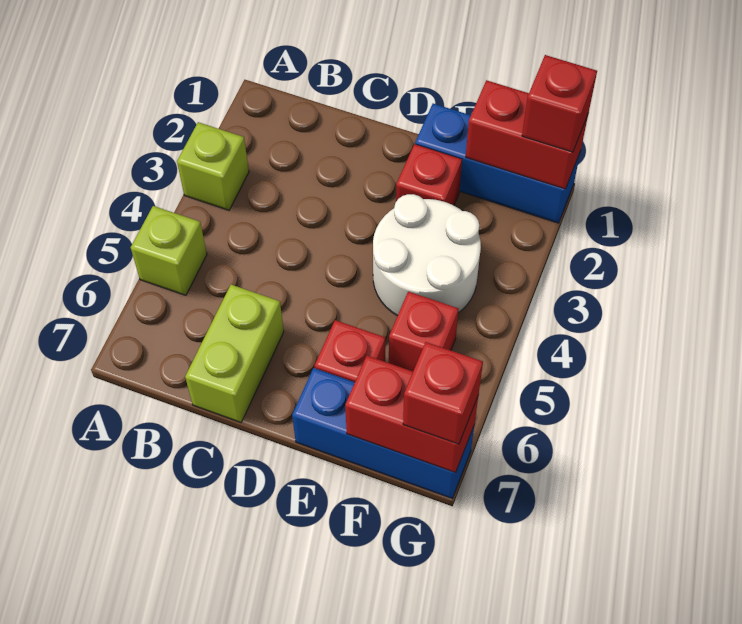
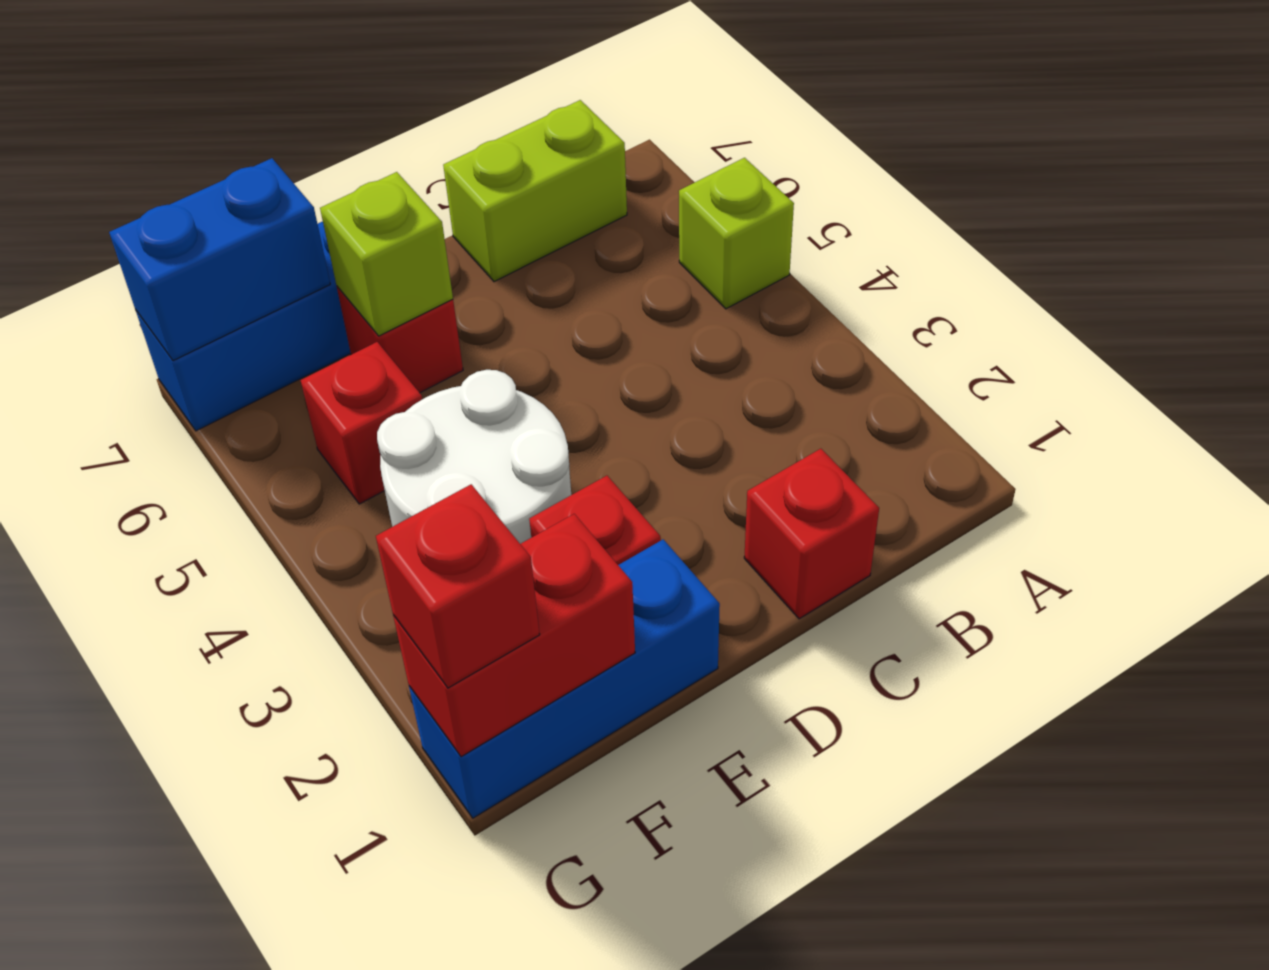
lime 1x1 brick [177,122,249,210] -> lime 1x1 brick moved to [320,172,453,336]
lime 1x2 brick [185,285,284,422] -> lime 1x2 brick turned to [443,100,627,282]
red 1x2 brick [345,356,478,473] -> blue 1x2 brick [109,158,330,361]
red 1x1 brick [403,342,483,444] -> red 1x1 brick moved to [744,449,879,619]

